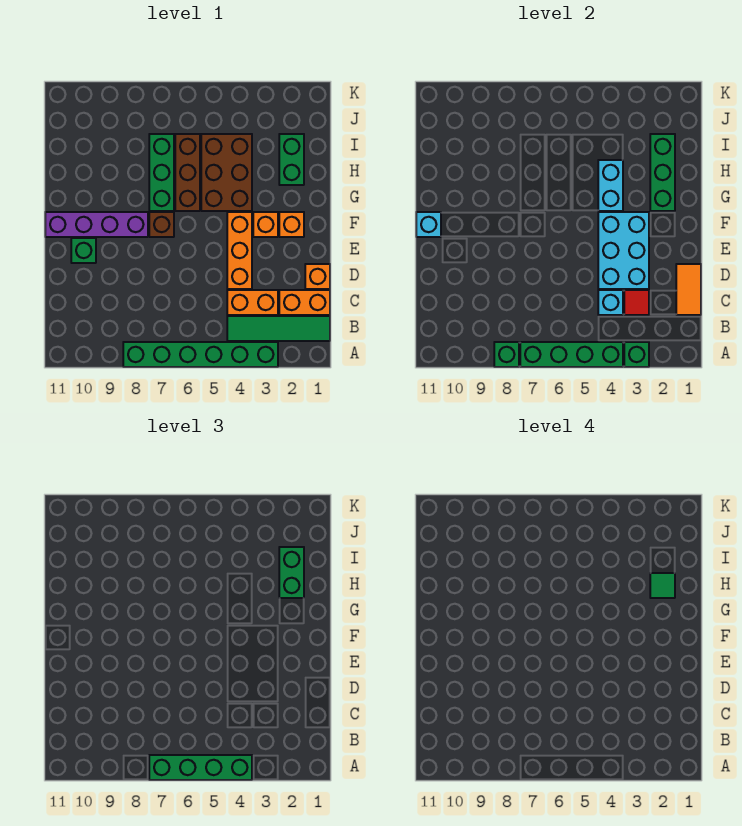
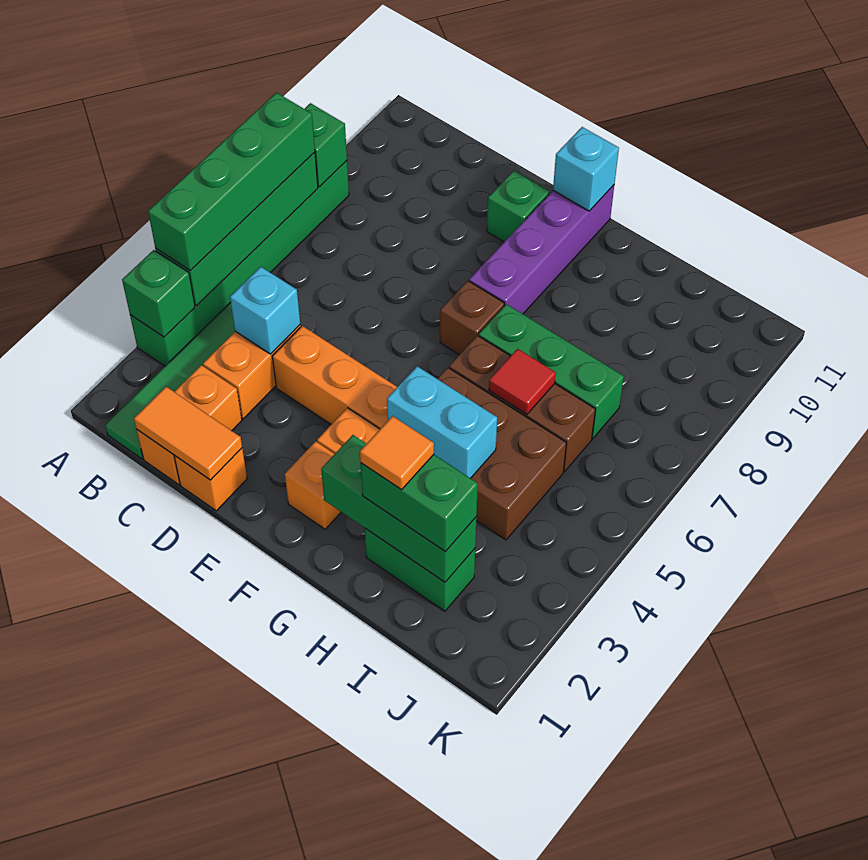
red 1x1 tile [624,290,649,315] -> red 1x1 tile moved to [489,349,556,414]
cyan 2x3 brick [598,212,649,289] -> none
green 1x1 tile [650,573,675,598] -> orange 1x1 tile [360,416,434,490]

